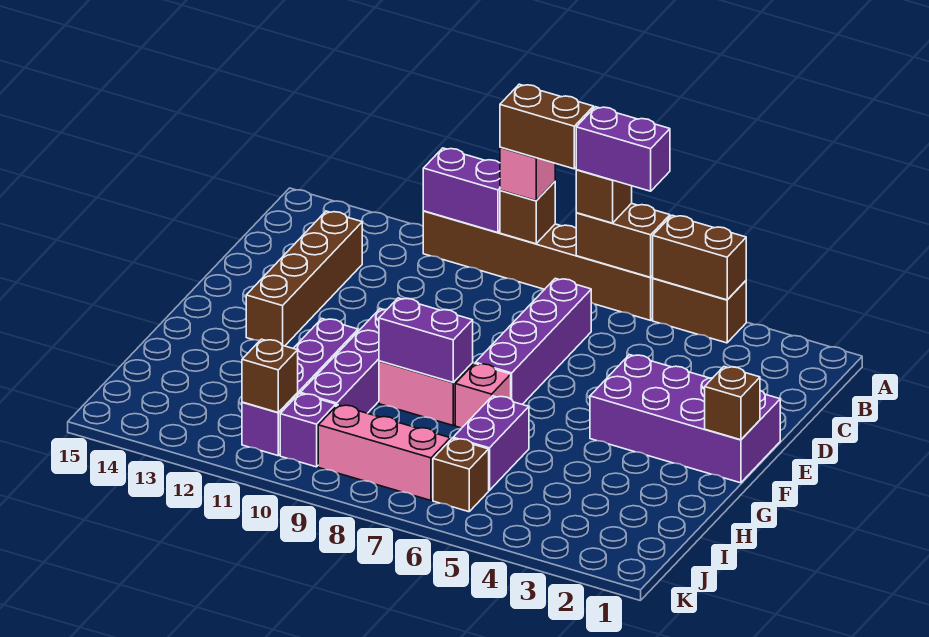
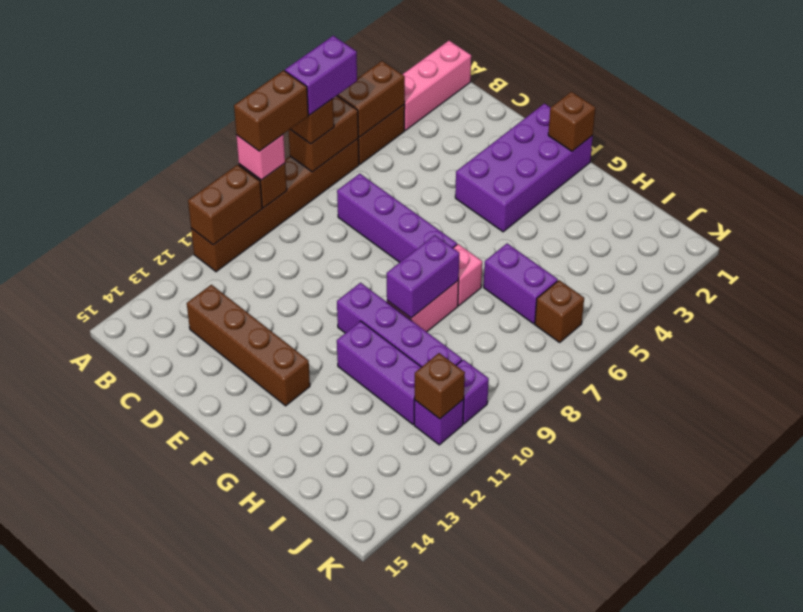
purple 1x2 brick [423,148,500,233] -> brown 1x2 brick [188,165,262,245]
pink 1x3 brick [318,405,450,500] -> pink 1x3 brick moved to [402,41,471,130]

